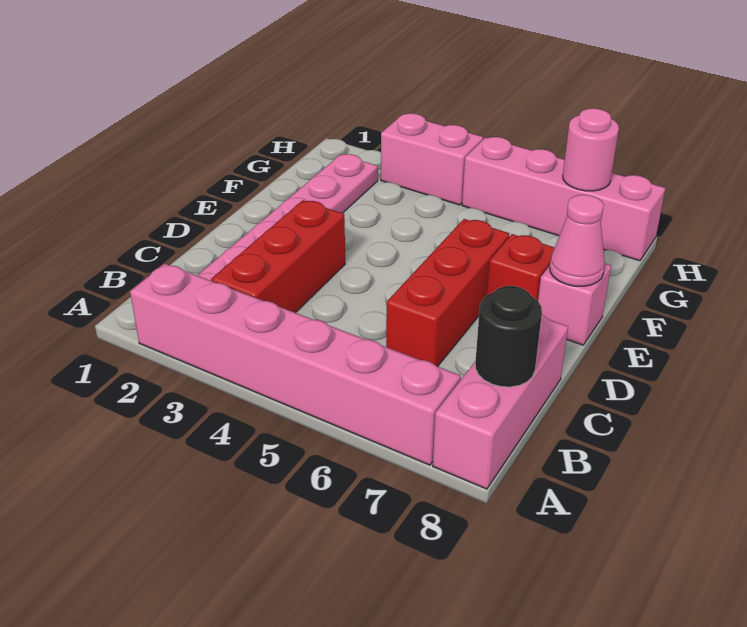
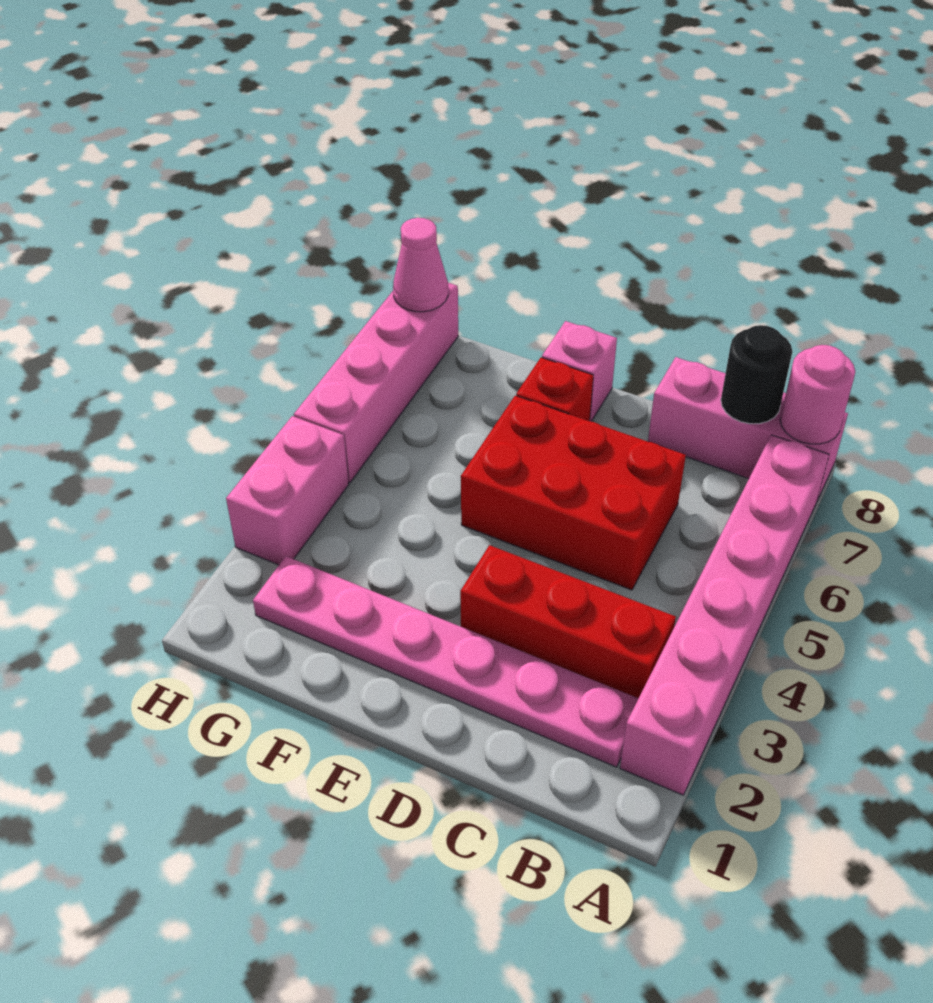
red 1x3 brick [386,219,509,367] -> red 2x3 brick [461,396,686,590]
pink 1x1 cone [550,195,605,286] -> pink 1x1 cone moved to [393,218,448,312]
pink 1x1 round brick [563,108,619,191] -> pink 1x1 round brick moved to [780,345,855,444]

